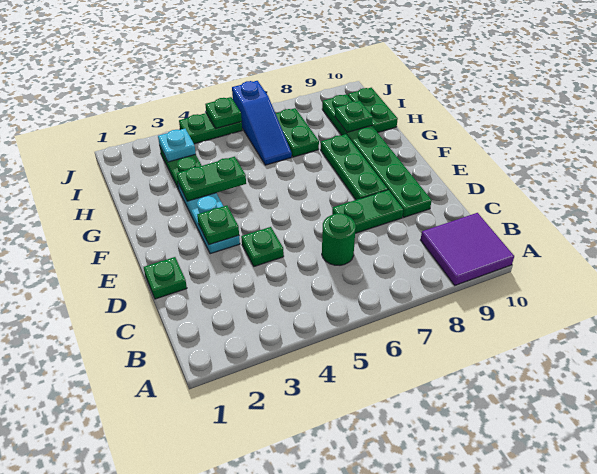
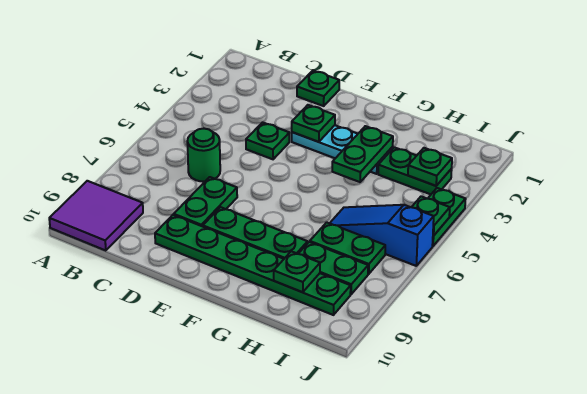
green 1x2 plate [348,88,398,133] -> green 1x2 plate moved to [299,242,368,294]
cyan 1x1 plate [158,129,196,162] -> green 1x1 plate [408,148,452,186]

